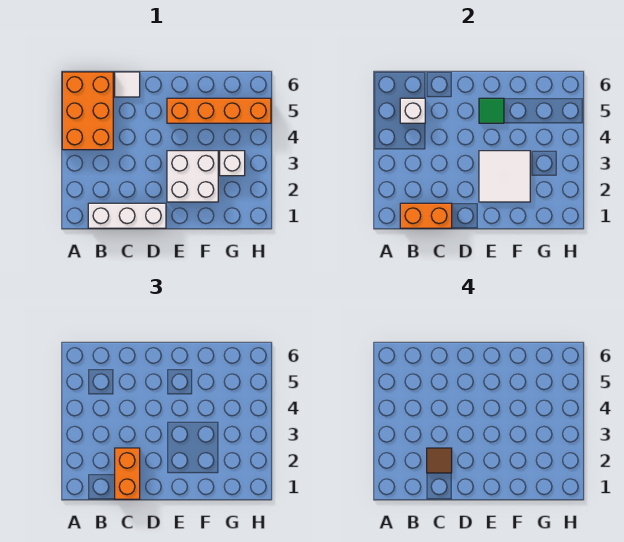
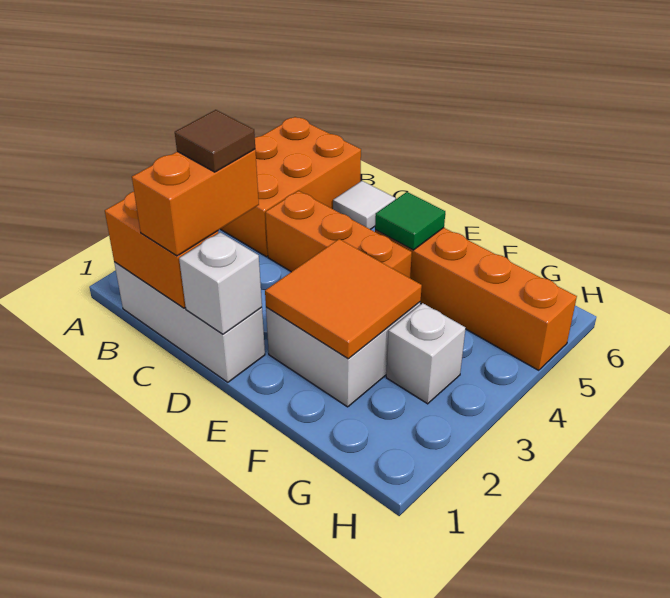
white 1x1 brick [400,98,425,123] -> white 1x1 brick moved to [179,232,262,334]
none -> orange 1x3 brick [266,191,412,278]
white 2x2 tile [479,151,530,202] -> orange 2x2 tile [265,239,422,359]

